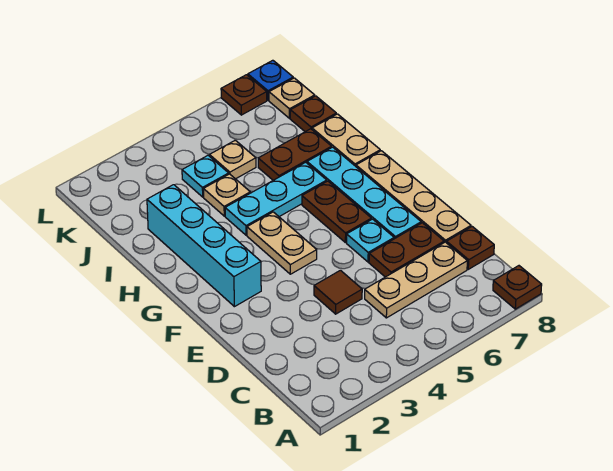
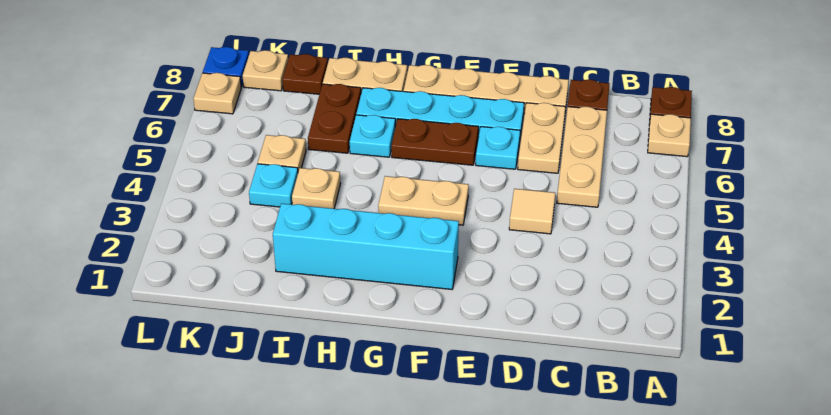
none -> tan 1x1 plate [648,114,691,157]
brown 1x1 tile [314,270,362,314] -> tan 1x1 tile [509,189,555,234]
brown 1x2 plate [369,223,444,277] -> tan 1x2 plate [518,103,566,173]
cyan 1x3 plate [225,162,327,235] -> cyan 1x1 plate [350,115,395,157]
brown 1x1 plate [221,75,267,115] -> tan 1x1 plate [193,73,241,114]

